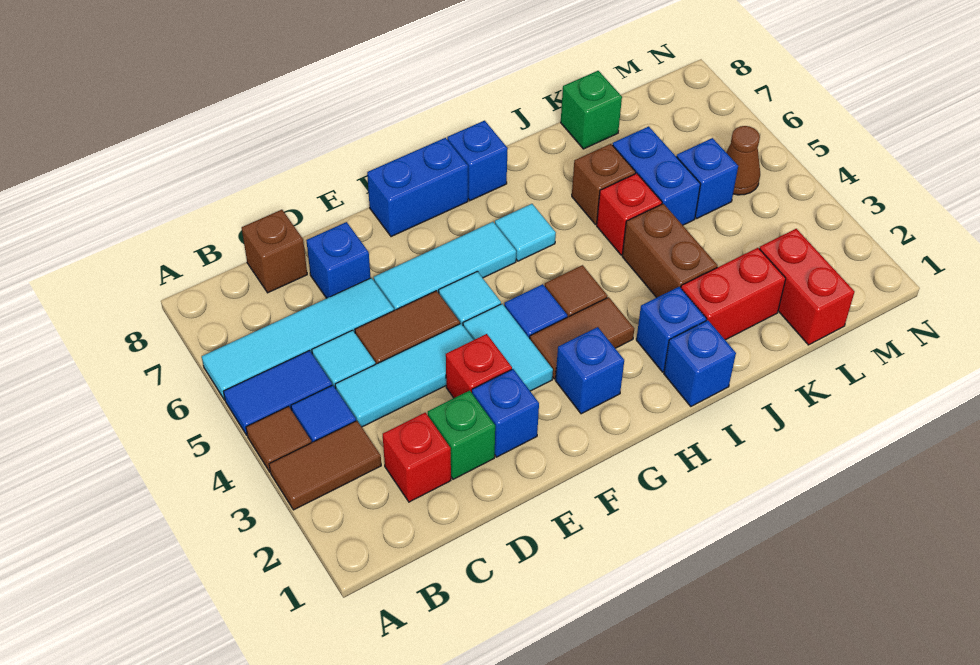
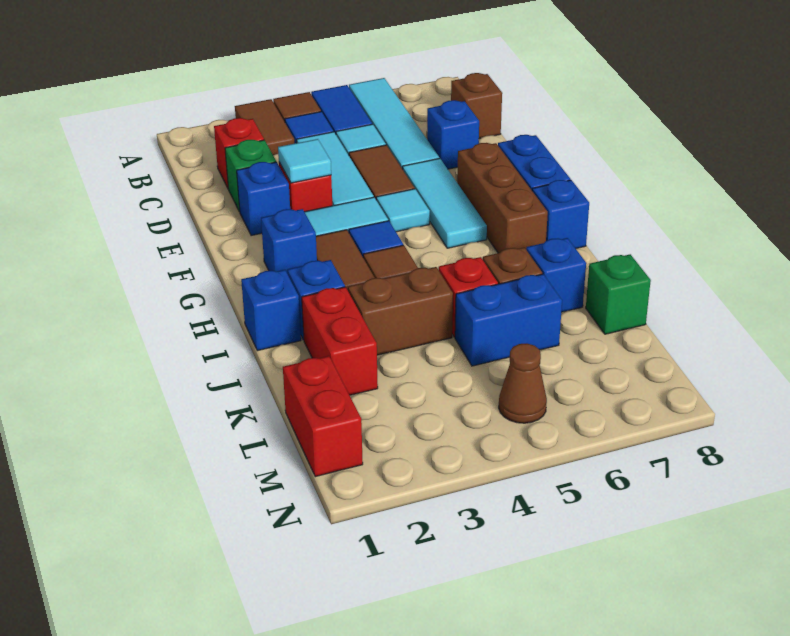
none -> brown 1x3 brick [457,143,548,253]
cyan 1x1 tile [495,204,556,261] -> cyan 1x1 tile moved to [278,139,331,183]
red 1x2 brick [759,229,854,345] -> red 1x2 brick turned to [283,356,363,477]
blue 1x1 brick [677,138,738,218] -> blue 1x1 brick moved to [526,238,586,312]

